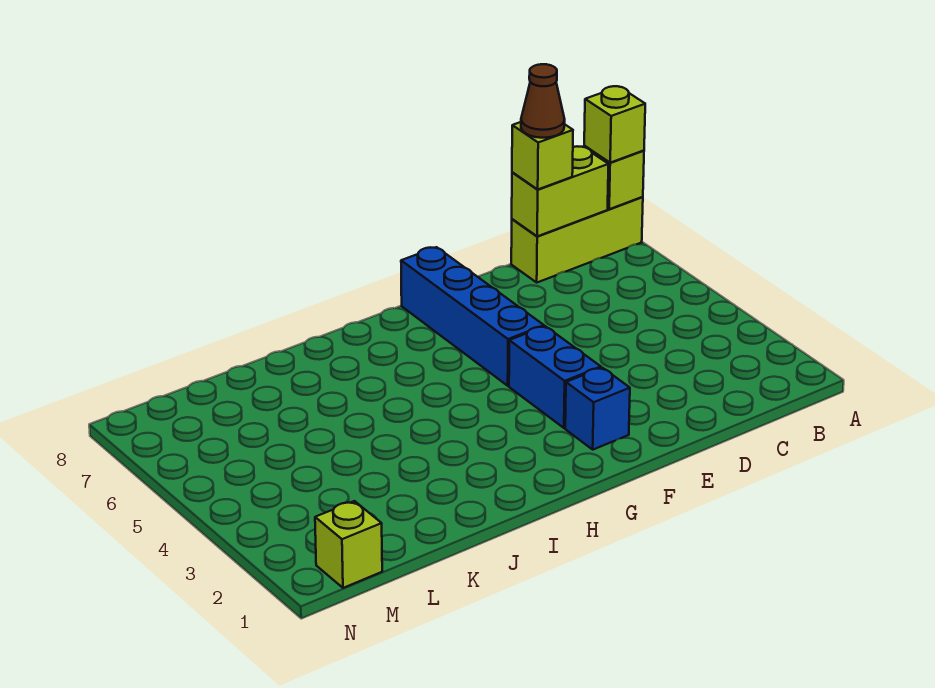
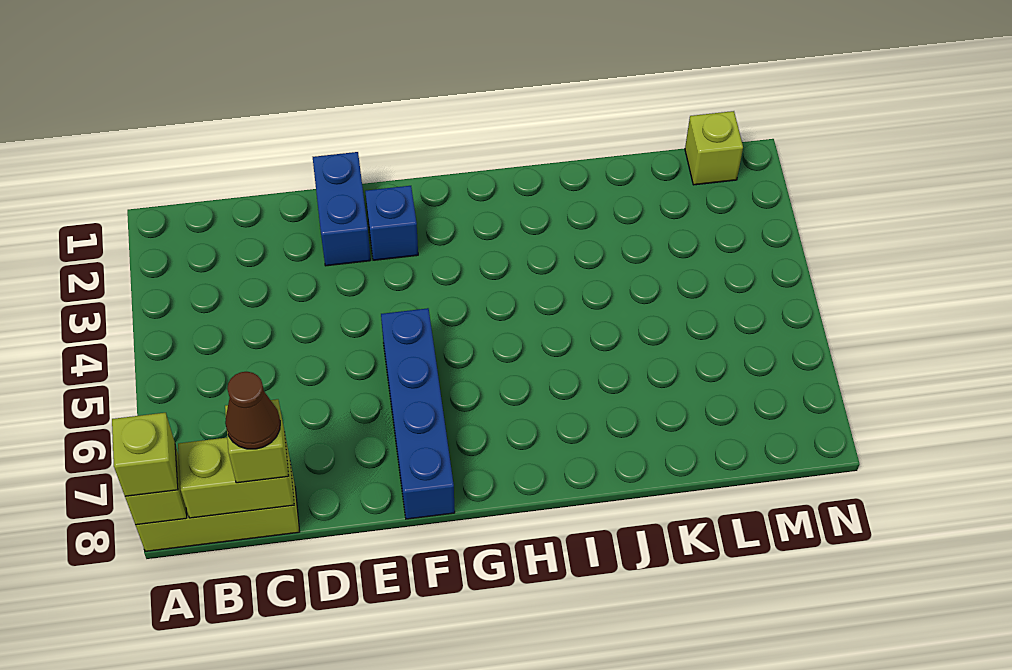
blue 1x2 brick [509,326,601,428] -> blue 1x2 brick moved to [313,152,371,266]

